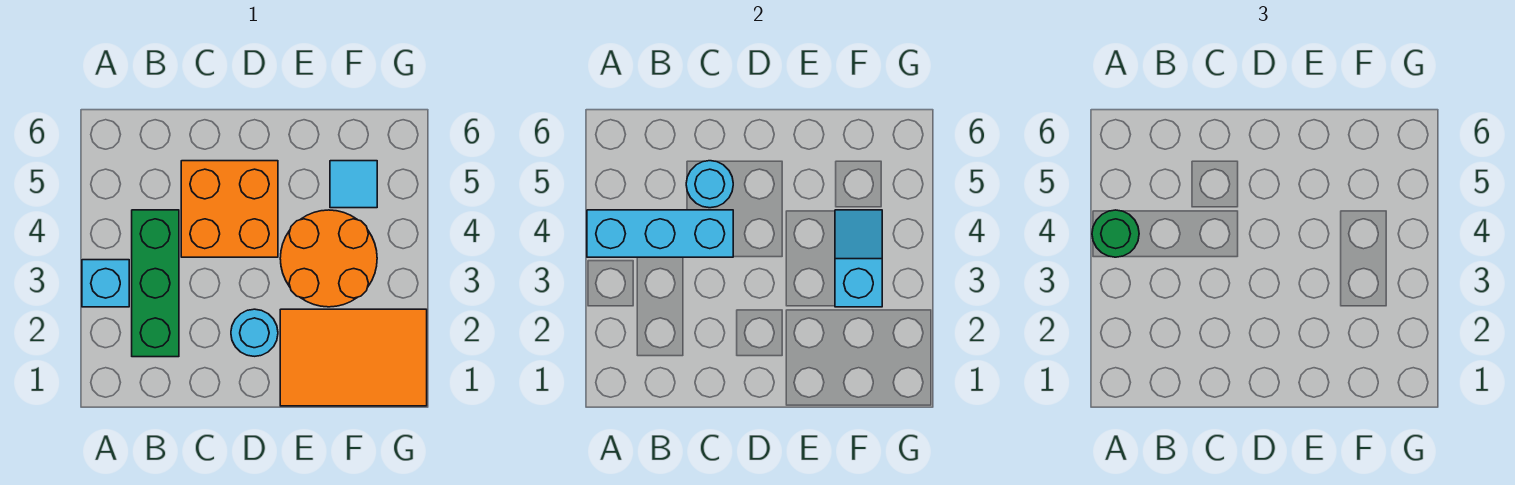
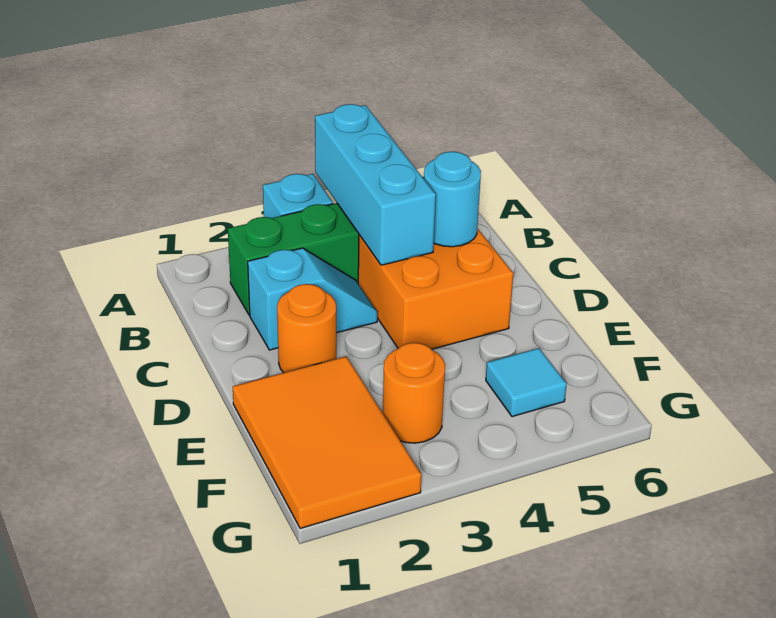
green 1x1 round brick [1092,210,1139,257] -> none
cyan 1x1 round brick [231,309,278,356] -> orange 1x1 round brick [277,284,336,373]
orange 2x2 round brick [280,210,377,307] -> orange 1x1 round brick [383,343,445,443]
cyan 1x2 slope [835,210,882,307] -> cyan 1x2 slope moved to [248,248,377,350]

